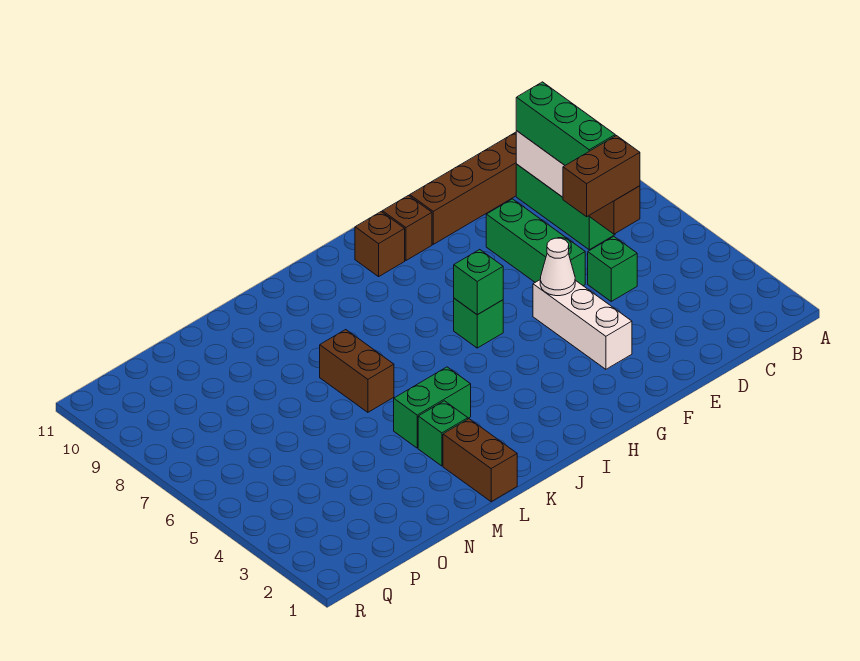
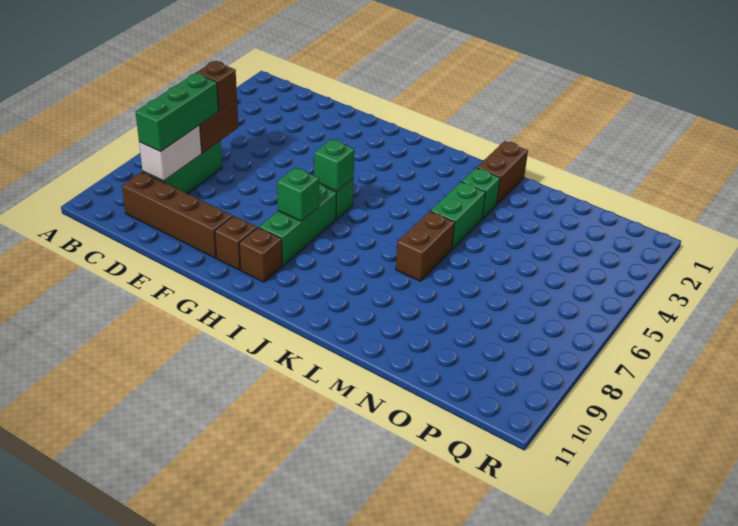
brown 1x2 brick [563,136,640,217] -> brown 1x1 brick [196,61,237,111]
green 1x1 brick [588,236,637,301] -> green 1x1 brick moved to [277,167,319,221]
green 1x3 brick [486,199,585,286] -> green 1x3 brick moved to [259,184,336,266]
white 1x3 brick [533,280,632,369] -> none
white 1x1 cone [540,238,575,296] -> none
green 1x2 brick [394,367,471,448] -> green 1x2 brick turned to [431,182,485,249]

